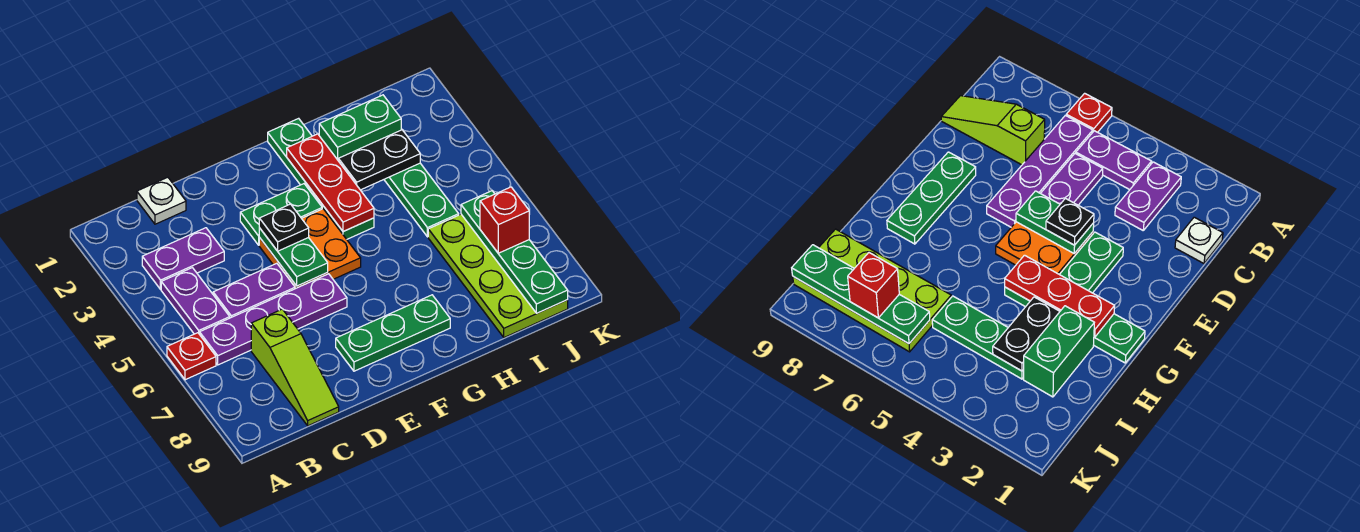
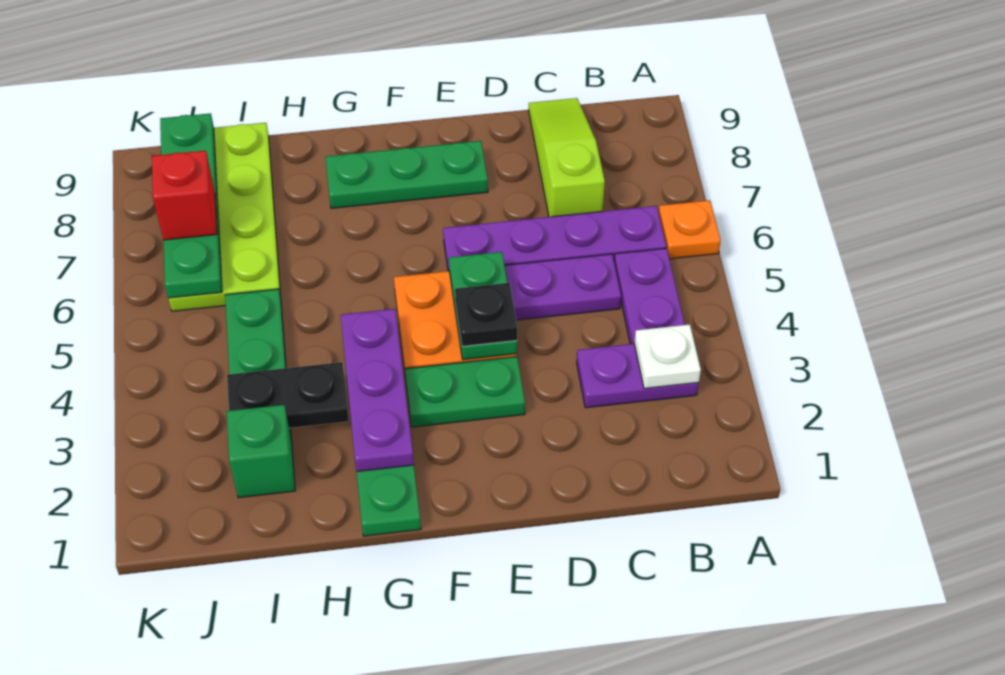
red 1x1 plate [167,333,216,380] -> orange 1x1 plate [659,200,721,259]
white 1x1 plate [137,177,186,224] -> white 1x1 plate moved to [634,324,701,388]
red 1x3 plate [287,134,374,232] -> purple 1x3 plate [341,309,414,472]
green 1x2 brick [319,95,401,160] -> green 1x1 brick [227,405,295,498]

